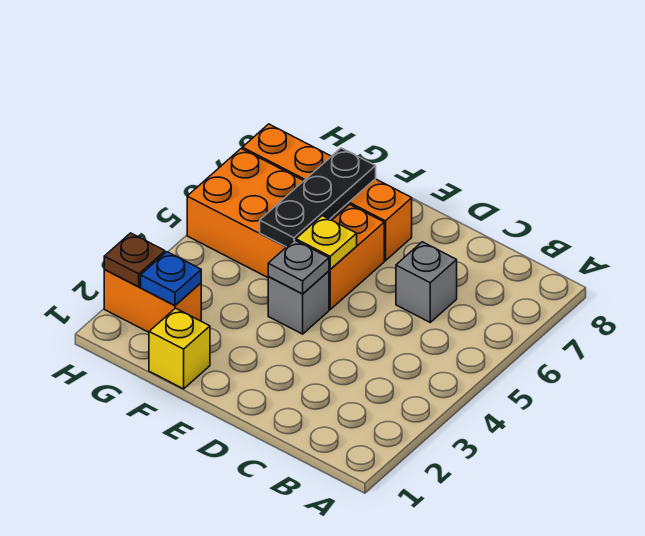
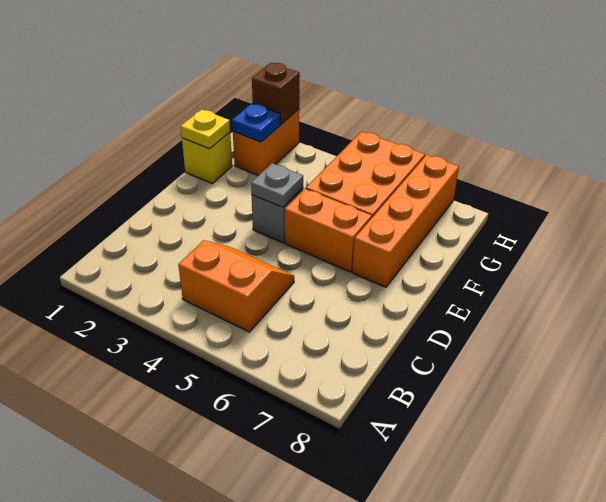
none -> orange 2x2 slope [178,240,294,332]
grey 1x1 brick [396,242,457,322] -> none
yellow 1x1 plate [296,216,357,269] -> yellow 1x1 plate moved to [181,109,230,149]
black 1x3 plate [260,148,376,247] -> none
brown 1x1 plate [104,233,165,287] -> brown 1x1 brick [252,63,300,124]

